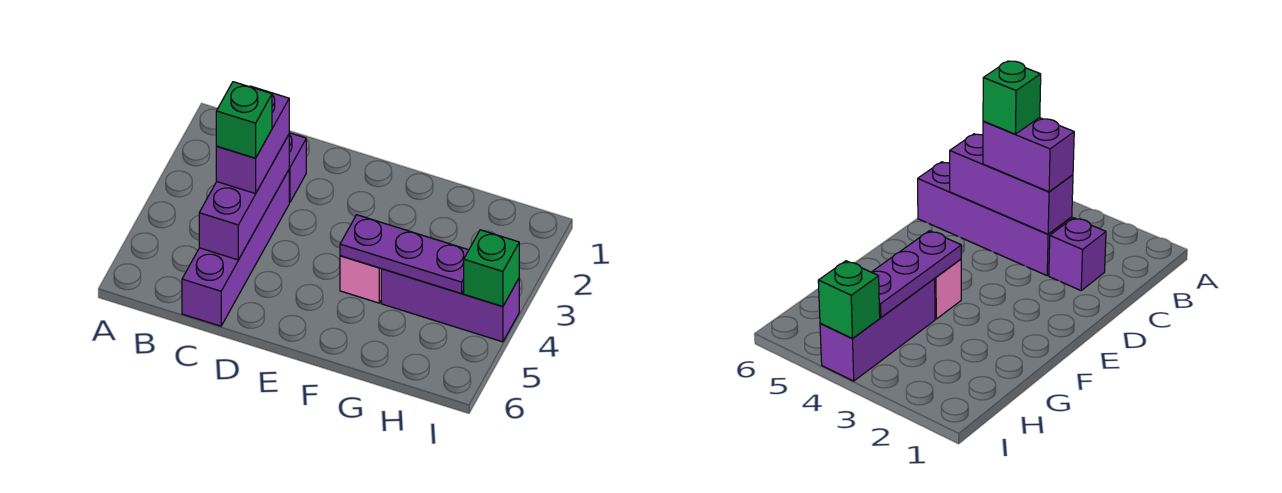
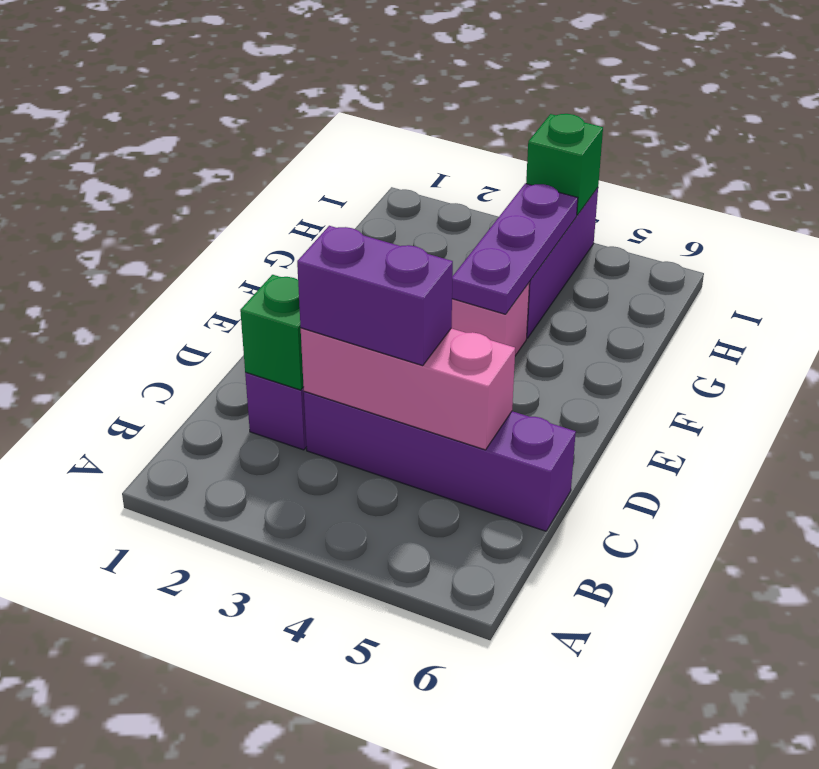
purple 1x3 brick [199,135,289,260] -> pink 1x3 brick [301,328,515,450]
green 1x1 brick [216,82,272,158] -> green 1x1 brick moved to [240,275,304,390]

